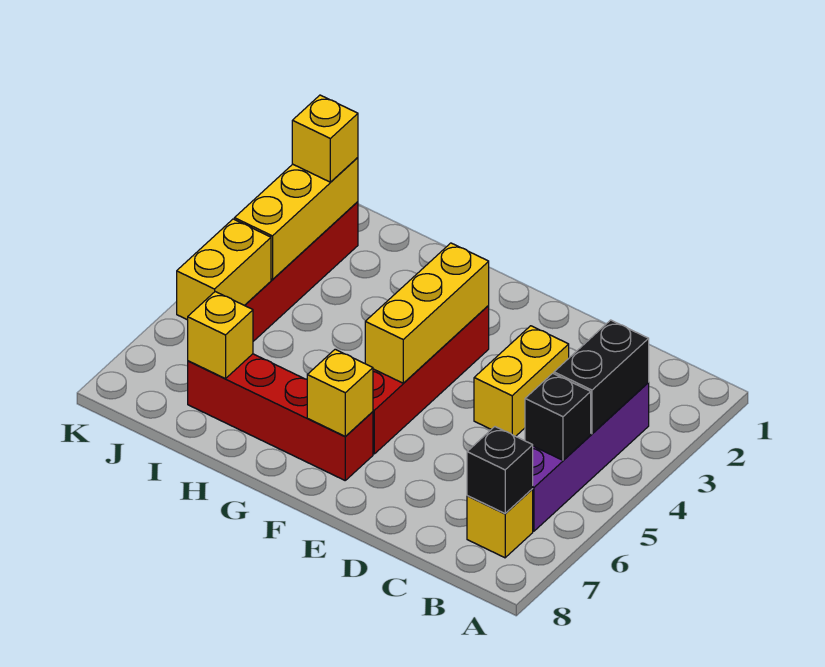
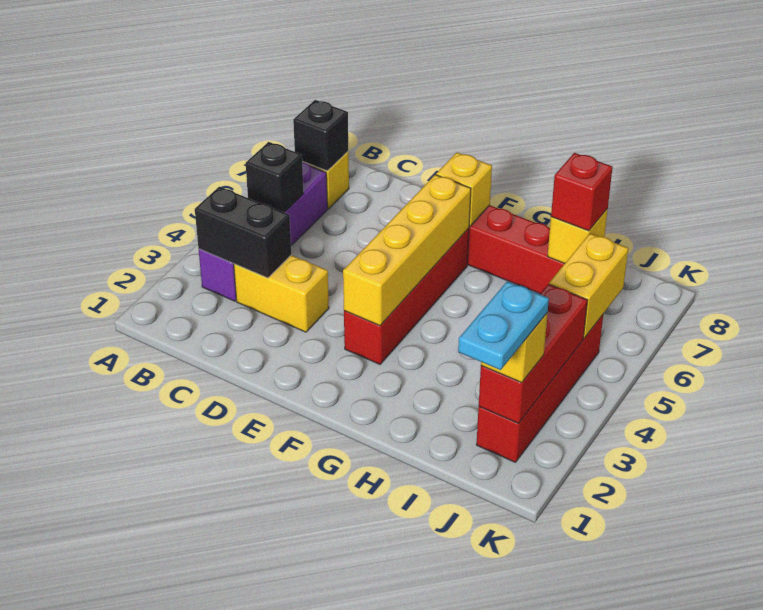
black 1x2 brick [554,320,649,434] -> black 1x2 brick turned to [195,187,291,278]
yellow 1x2 brick [474,326,569,436] -> yellow 1x2 brick turned to [234,255,329,332]
yellow 1x3 brick [365,243,489,383] -> yellow 1x4 brick [343,175,471,326]
none -> red 1x1 brick [551,153,613,231]
none -> cyan 1x2 plate [458,281,549,370]
yellow 1x3 brick [234,158,358,280] -> red 1x3 brick [479,284,587,423]

